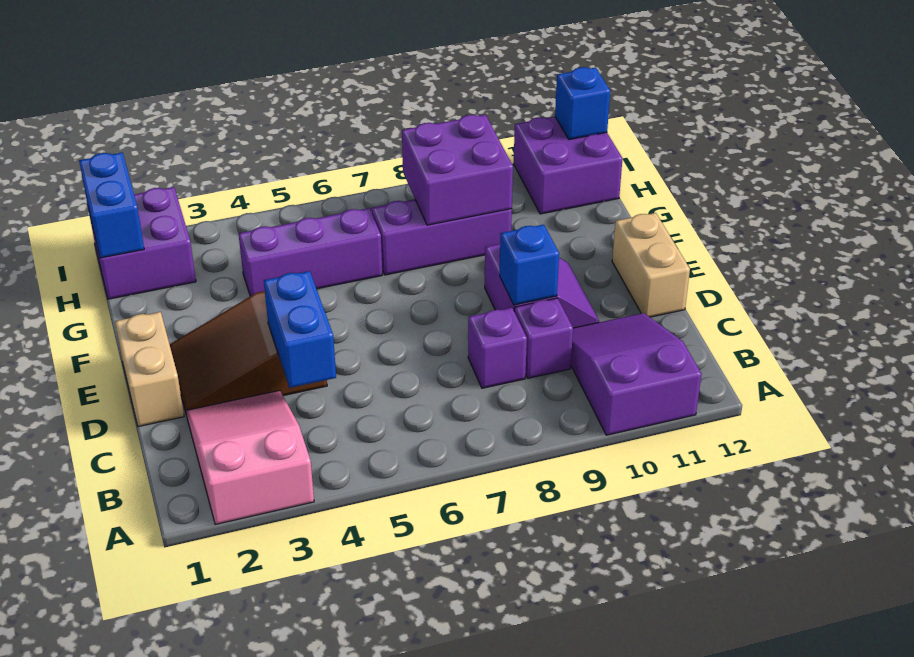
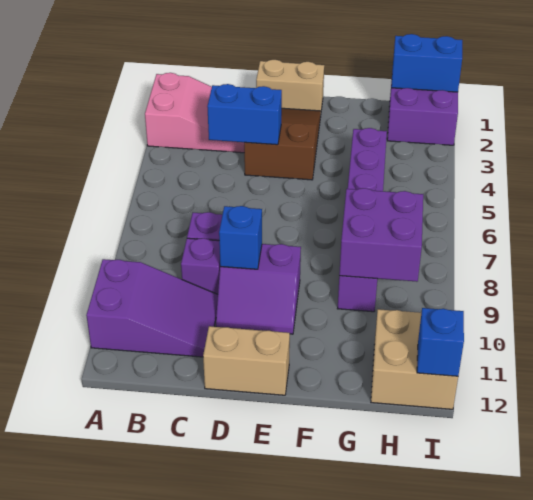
purple 2x2 brick [514,117,623,214] -> tan 2x2 brick [371,309,458,409]

